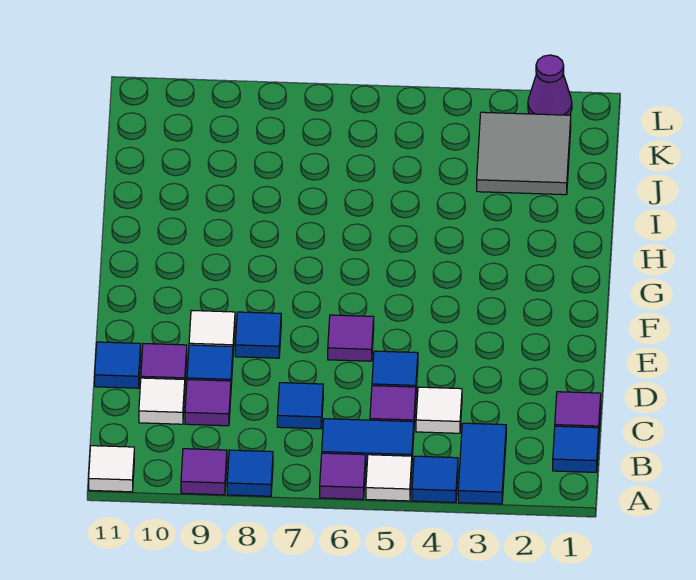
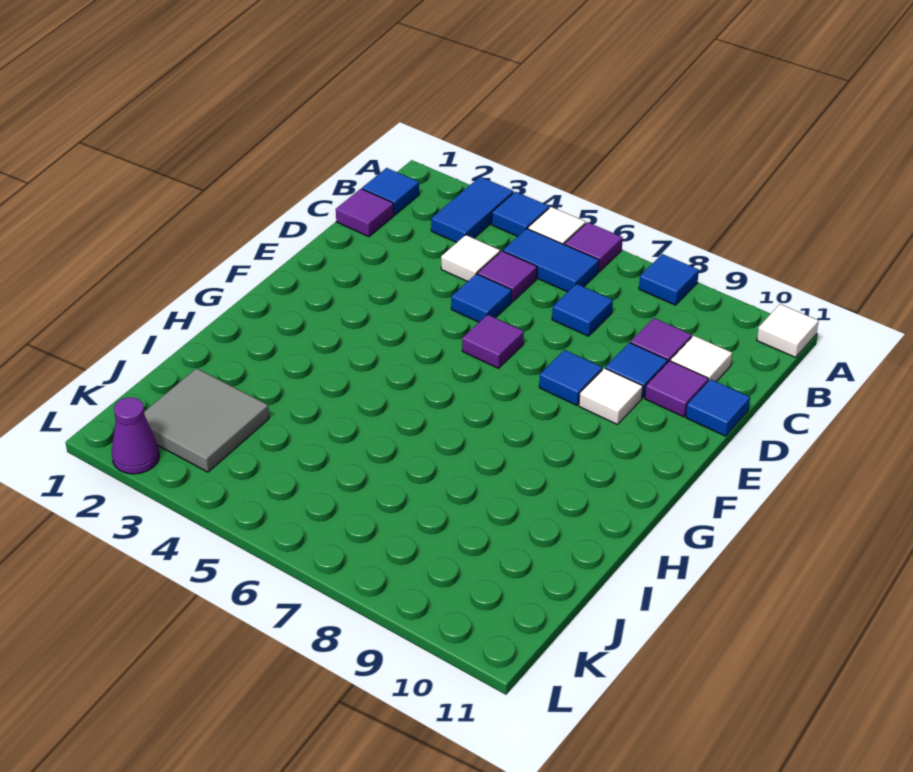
purple 1x1 tile [181,449,227,495] -> none

